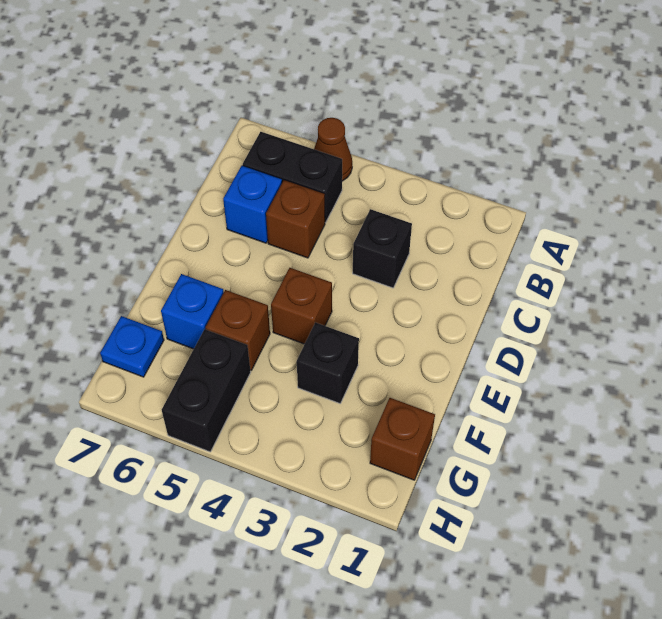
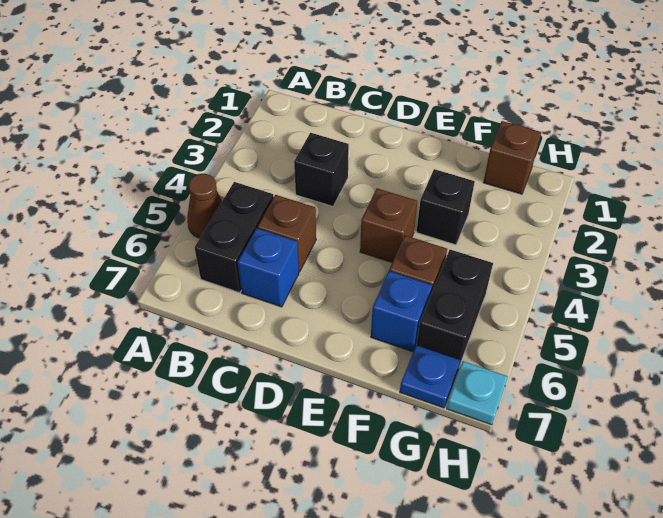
black 1x2 brick [162,329,251,452] -> black 1x2 brick turned to [417,250,493,366]
none -> cyan 1x1 plate [447,361,508,425]

